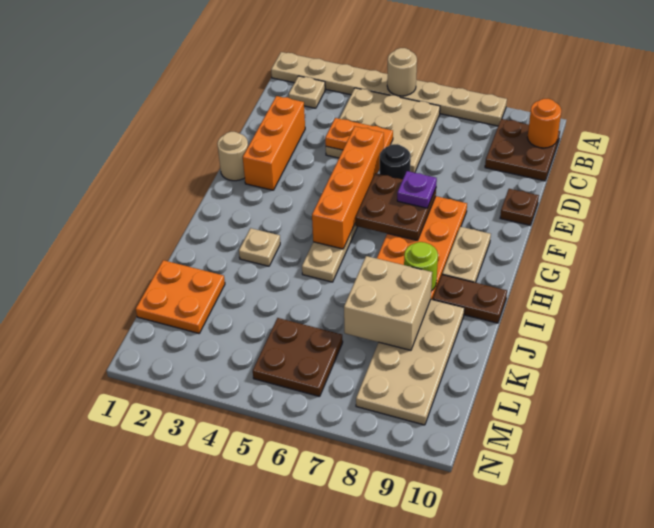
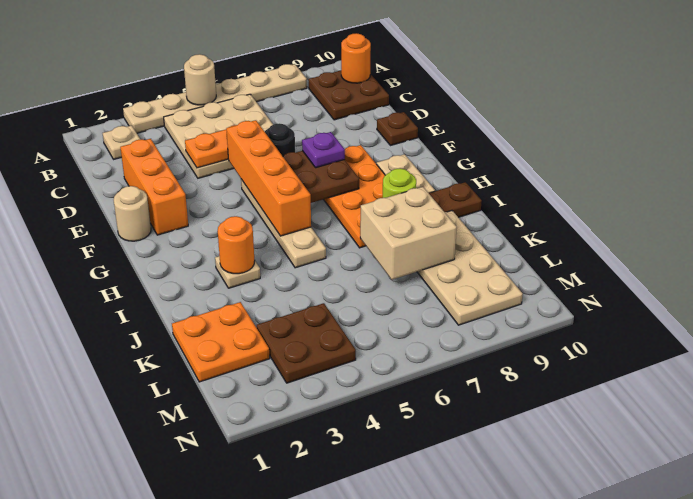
tan 1x8 plate [271,52,507,126] -> tan 1x6 plate [123,64,307,133]
none -> orange 1x1 round brick [218,216,255,274]
brown 2x2 plate [253,318,343,397] -> brown 2x2 plate moved to [257,303,356,383]

